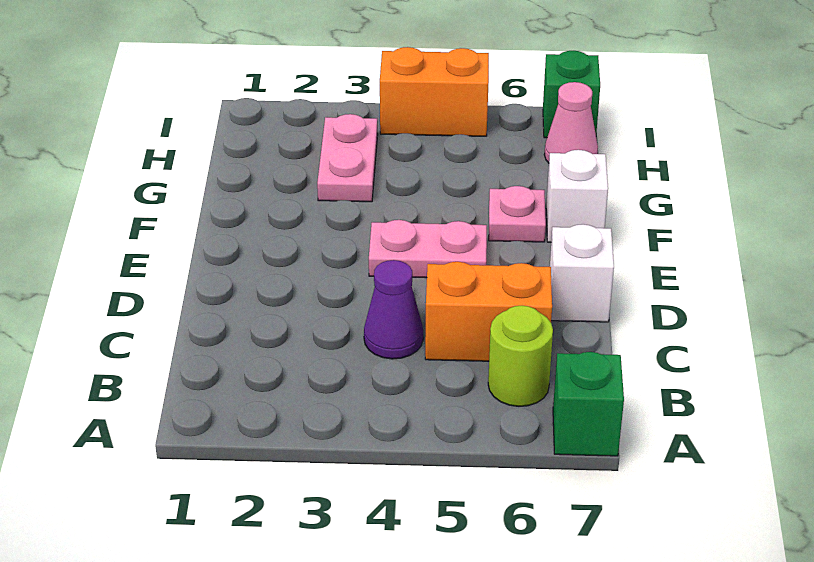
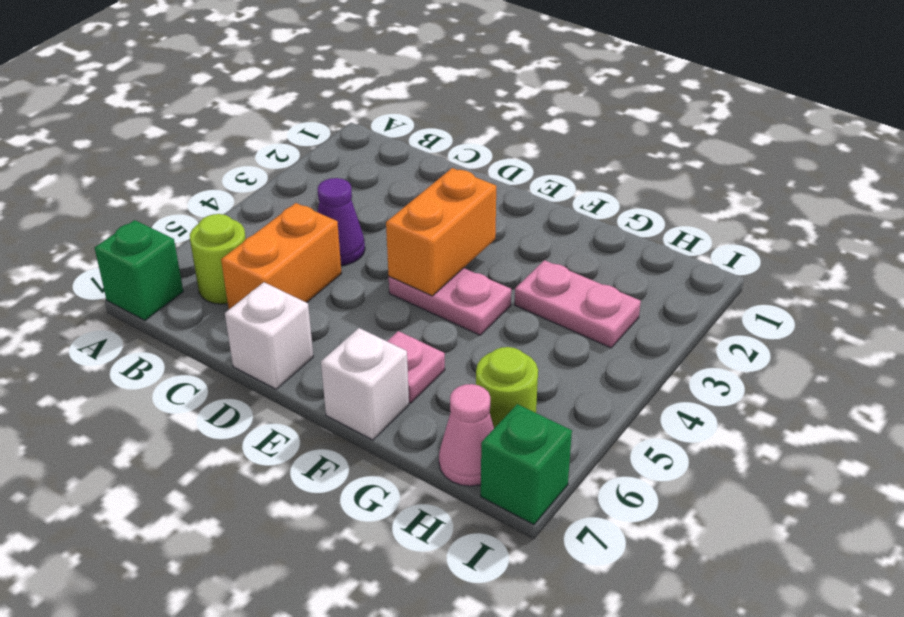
pink 1x2 plate [369,220,487,278] -> pink 1x2 plate turned to [389,268,511,335]
none -> lime 1x1 round brick [476,347,538,428]
orange 1x2 brick [380,47,489,136] -> orange 1x2 brick moved to [386,168,496,296]

